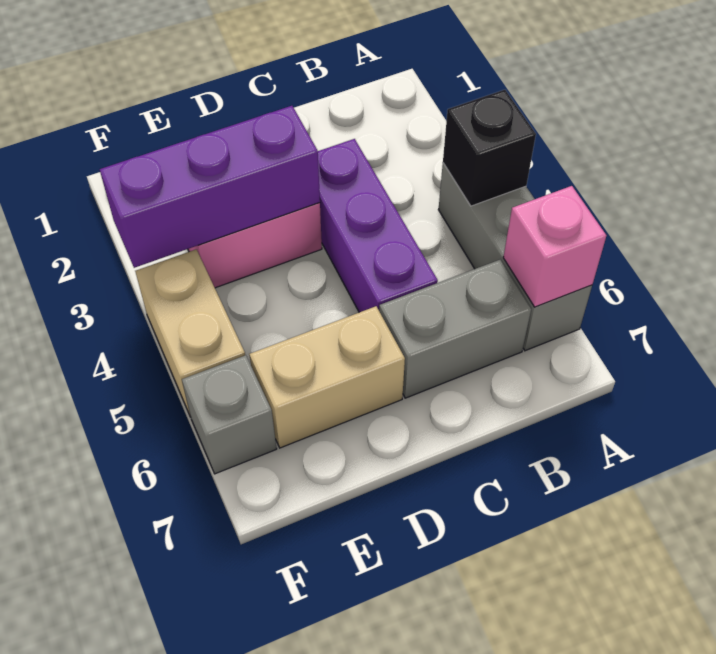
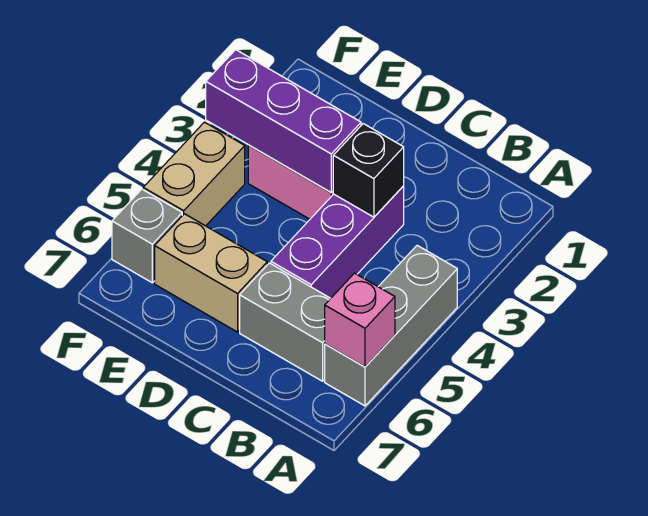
black 1x1 brick [443,90,536,206] -> black 1x1 brick moved to [333,124,404,217]

